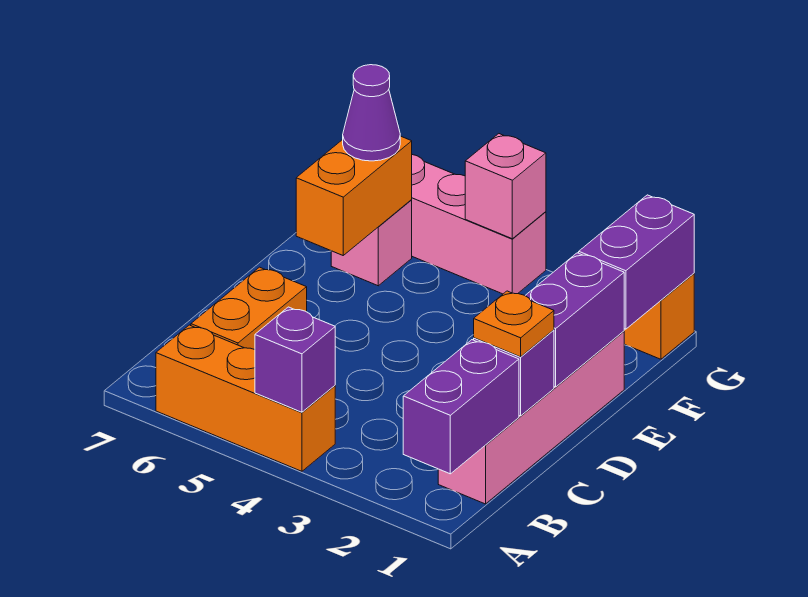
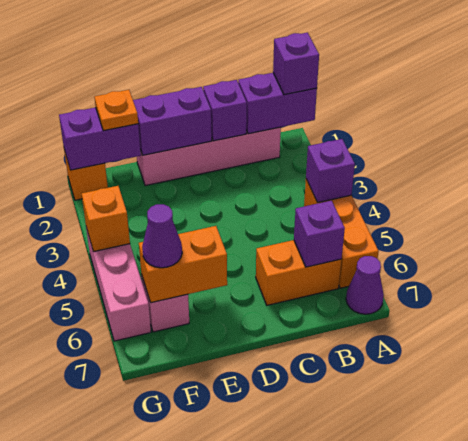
none -> purple 1x1 brick [273,33,319,95]
none -> purple 1x1 cone [346,256,384,314]
none -> purple 1x1 brick [294,201,345,267]
orange 1x1 plate [474,291,554,357] -> orange 1x1 plate moved to [95,90,138,131]
pink 1x1 brick [465,134,546,239] -> orange 1x1 brick [82,186,130,252]

